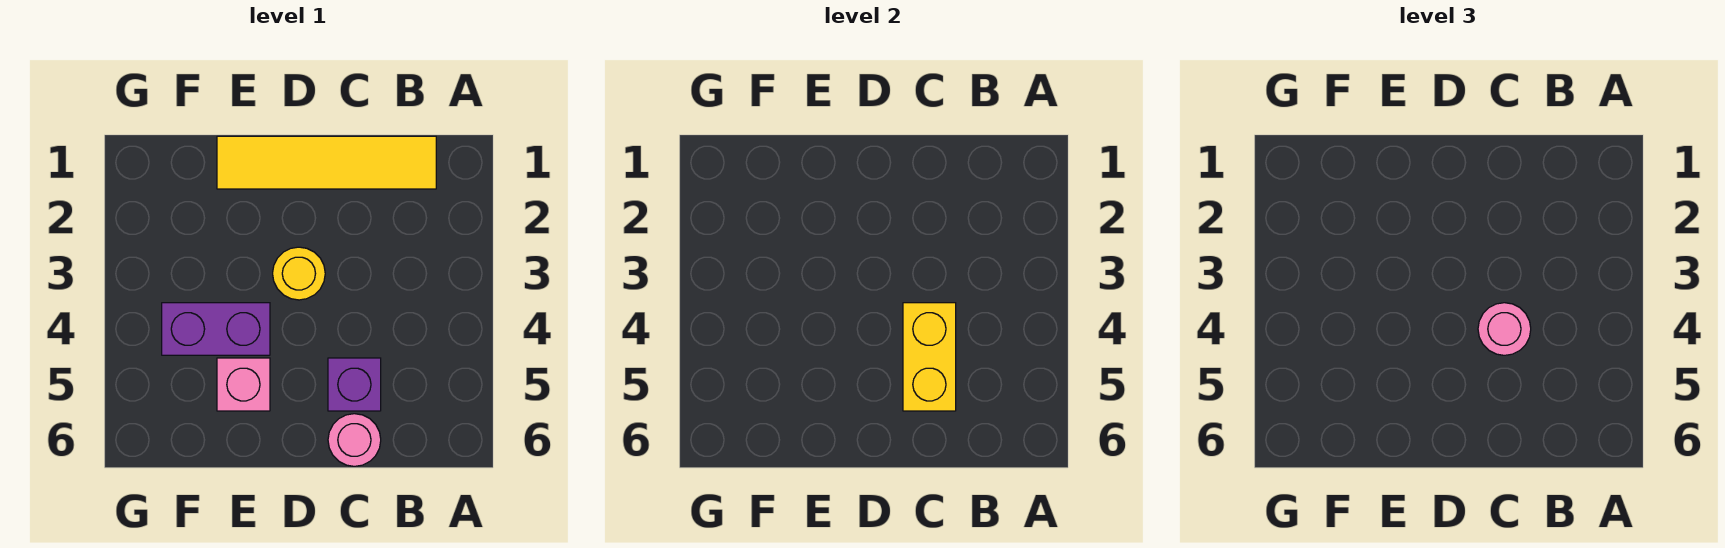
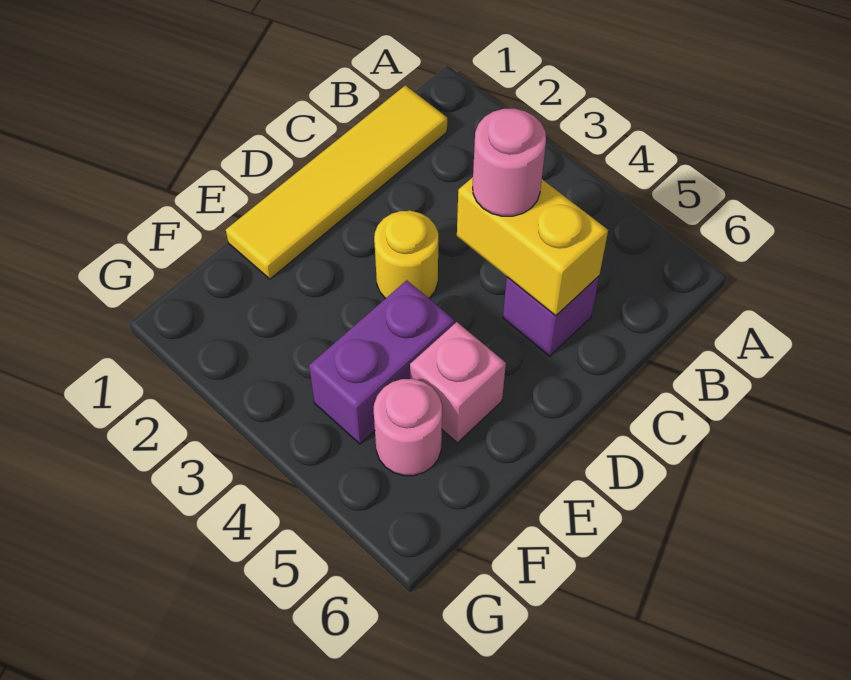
pink 1x1 round brick [328,414,381,466] -> pink 1x1 round brick moved to [374,379,442,476]

